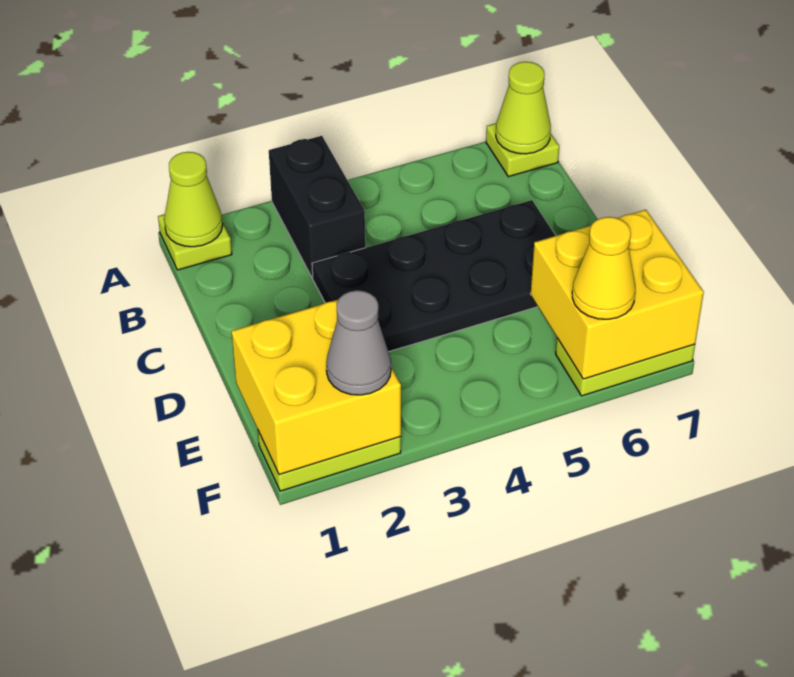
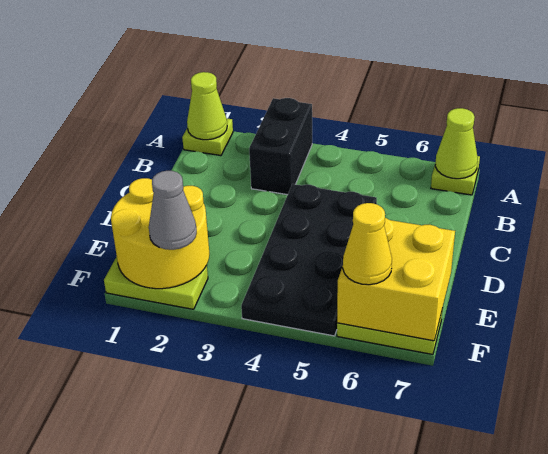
black 2x4 plate [312,200,555,352] -> black 2x4 plate turned to [241,184,377,336]
yellow 2x2 brick [232,300,401,475] -> yellow 2x2 round brick [111,178,209,289]

